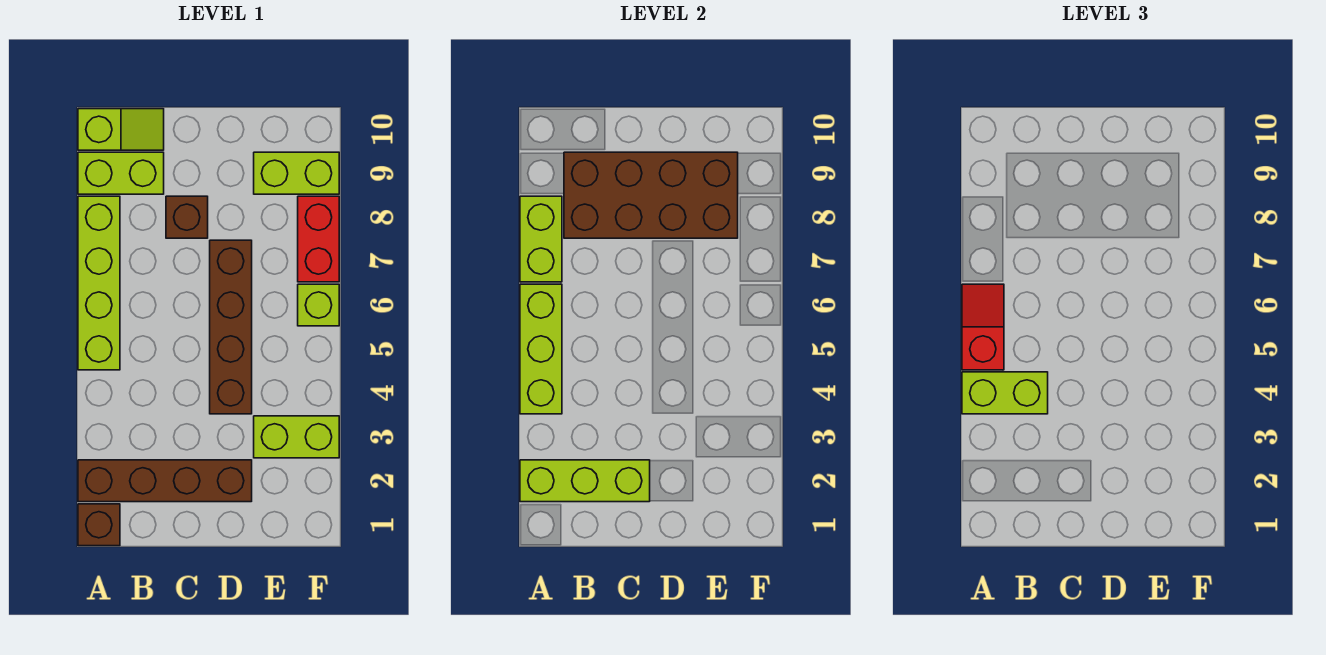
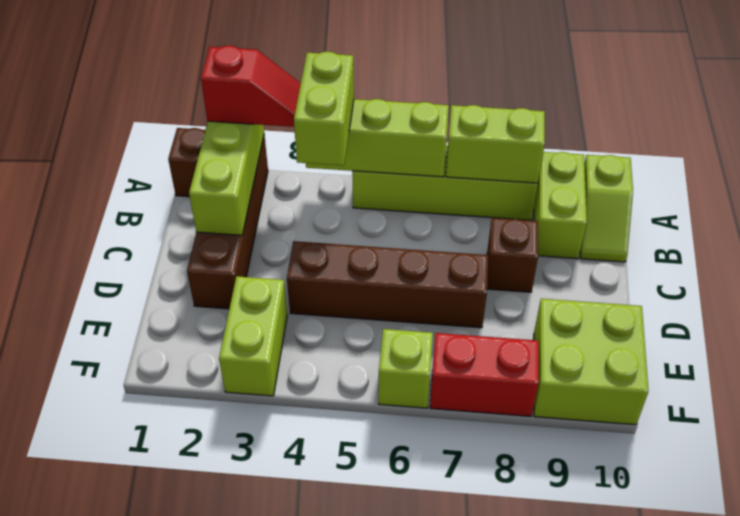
red 1x2 slope [962,284,1004,370] -> red 1x2 slope moved to [201,46,301,127]
brown 2x4 brick [564,152,738,238] -> none
lime 1x2 brick [254,152,339,194] -> lime 2x2 brick [534,299,649,425]

